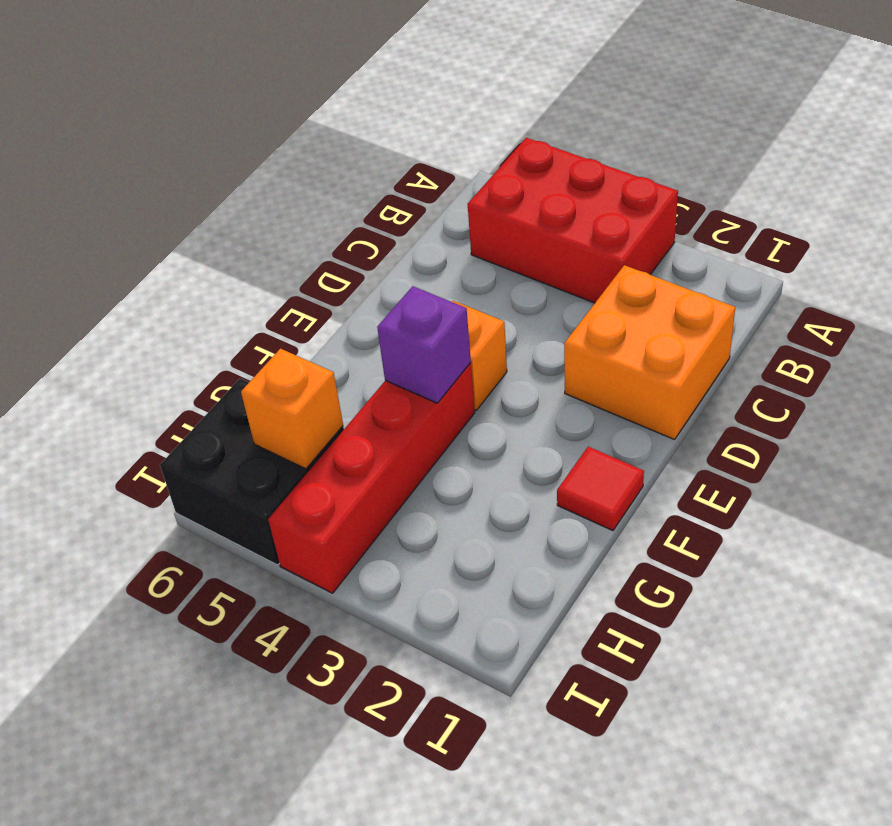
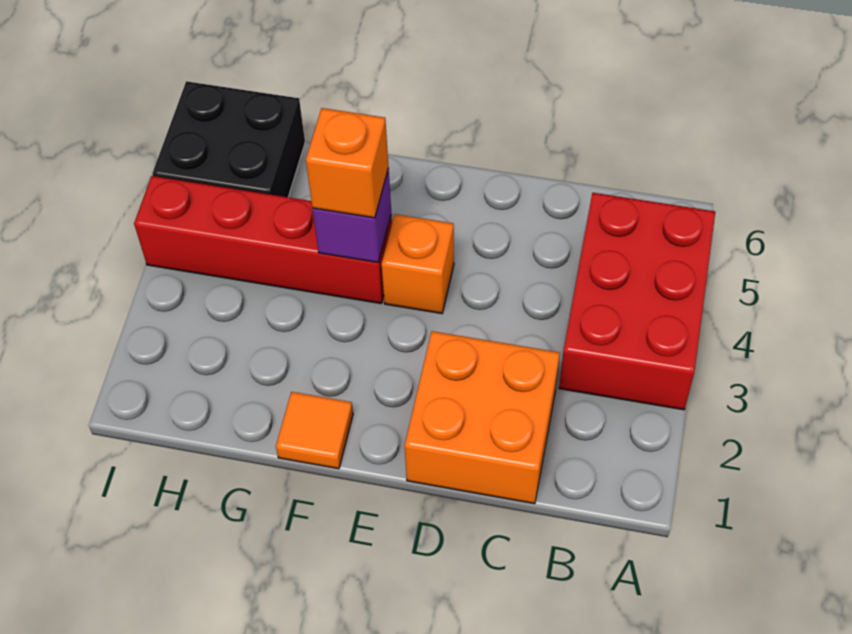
red 1x1 tile [557,447,644,531] -> orange 1x1 tile [276,392,353,469]
orange 1x1 brick [241,349,343,469] -> orange 1x1 brick moved to [306,108,388,218]

